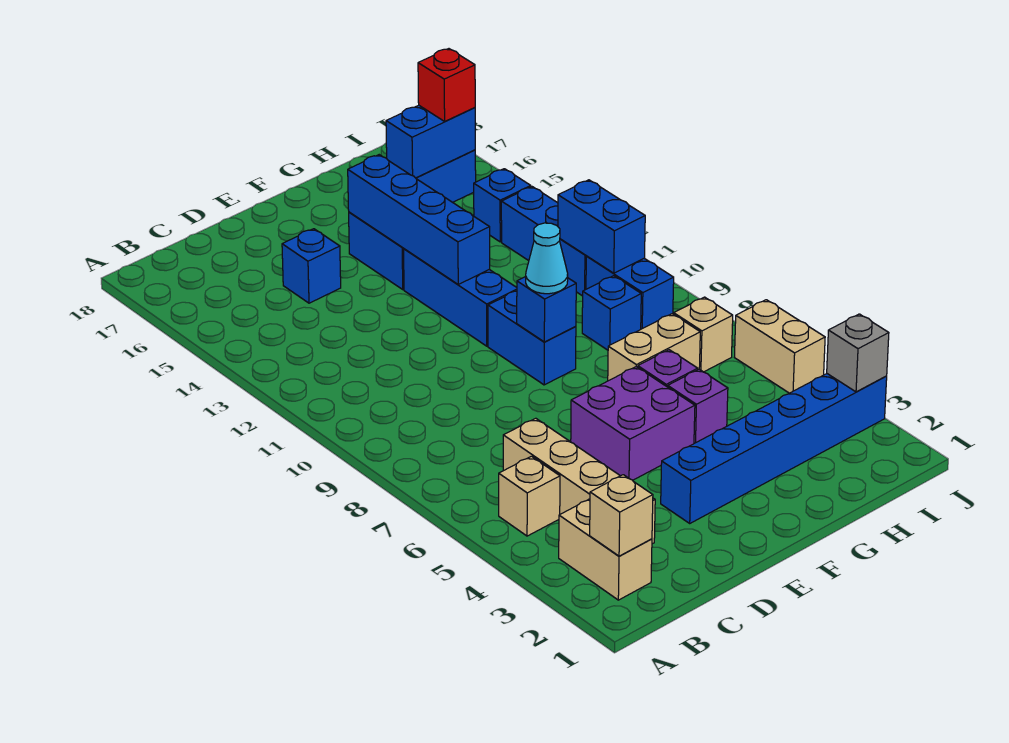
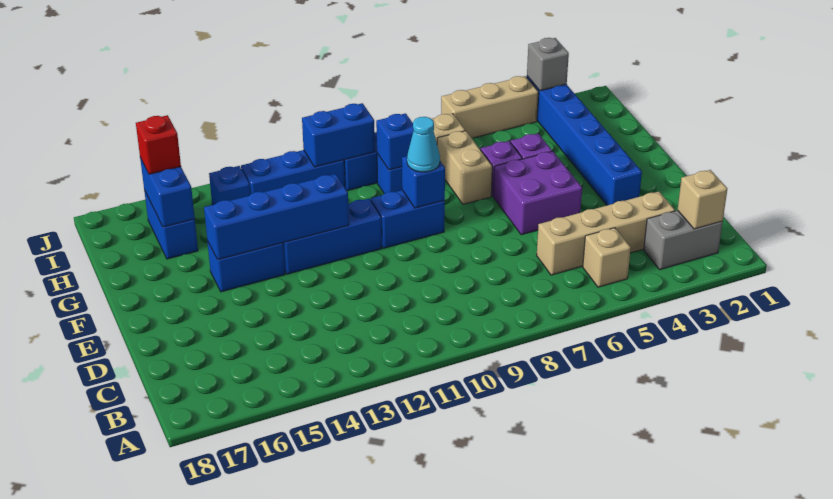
tan 1x2 brick [559,499,652,600] -> grey 1x2 brick [644,210,723,270]
blue 1x1 brick [282,229,341,303] -> blue 1x1 brick moved to [376,113,414,170]
tan 1x2 brick [734,300,825,393] -> tan 1x3 brick [441,76,538,138]

